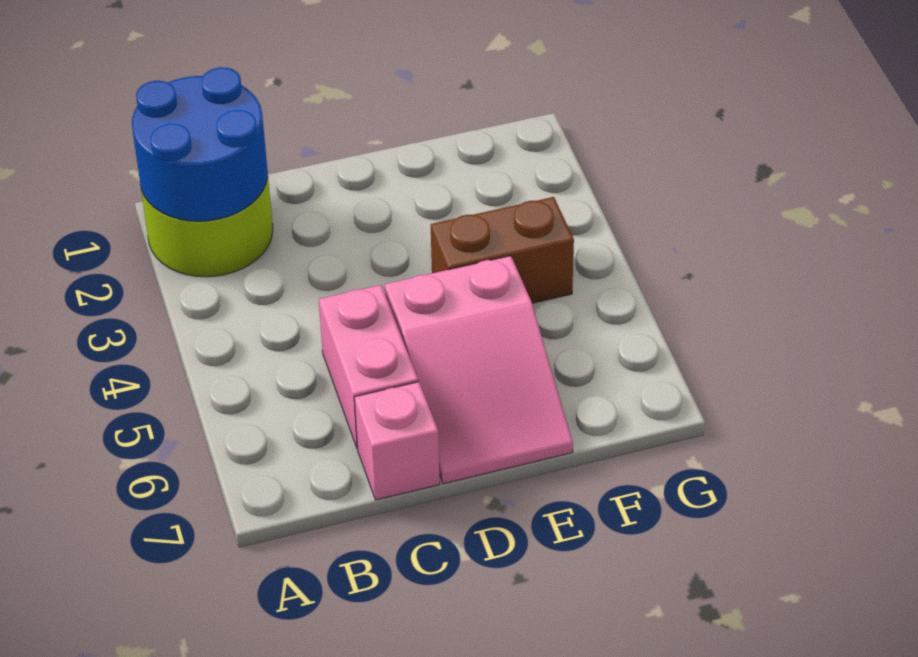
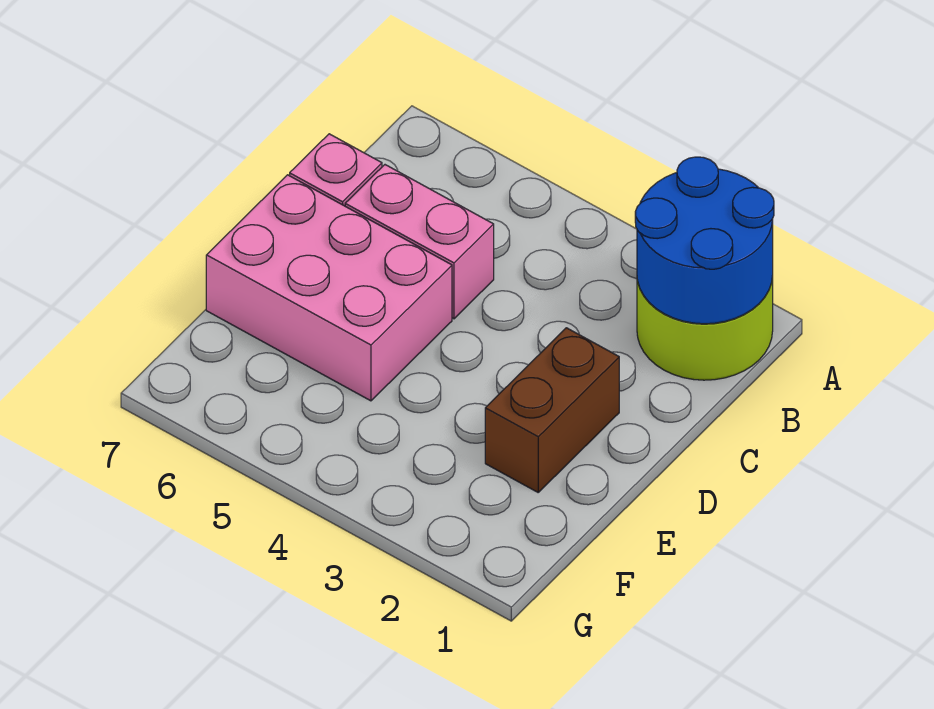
pink 2x3 slope [384,256,573,484] -> pink 2x3 brick [206,175,452,401]
brown 1x2 brick [431,197,574,303] -> brown 1x2 brick moved to [485,328,619,492]

